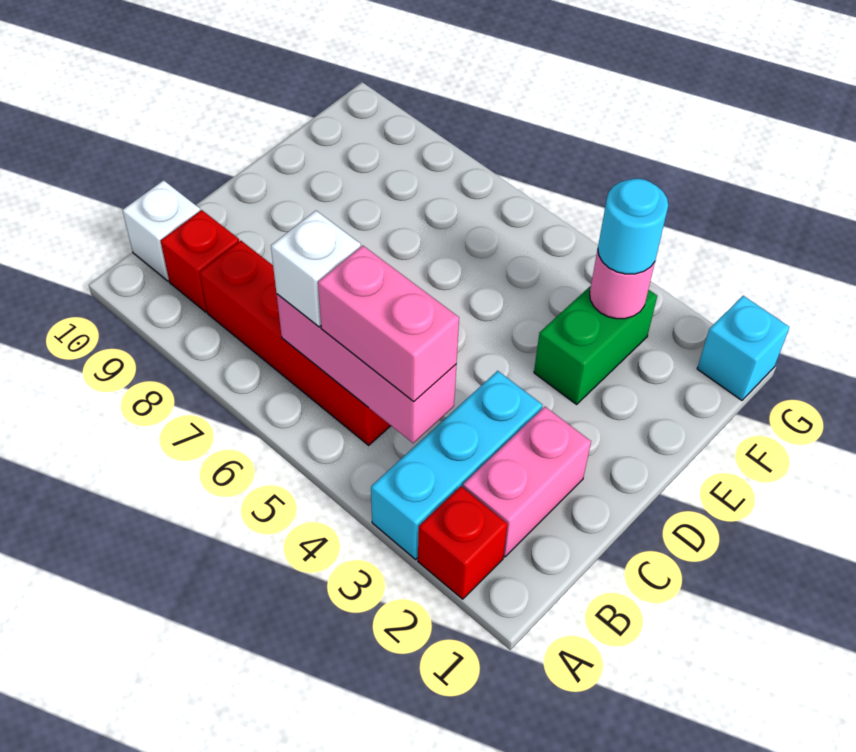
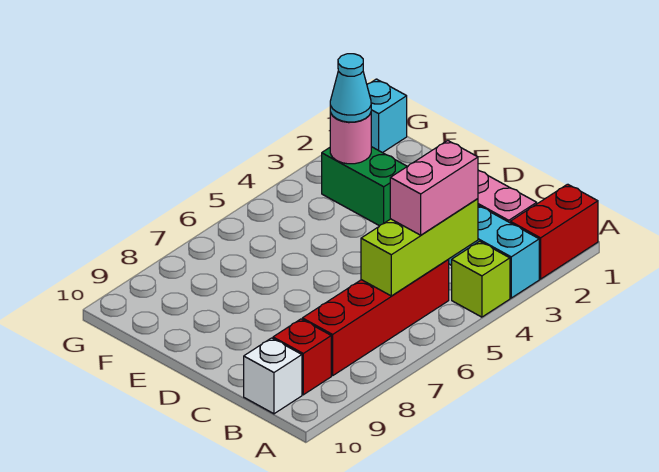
red 1x1 brick [418,486,508,599] -> red 1x2 brick [510,184,598,279]
none -> lime 1x1 brick [452,241,510,317]
pink 1x3 brick [277,294,456,443] -> lime 1x3 brick [361,199,478,296]
white 1x1 brick [271,211,361,327] -> none
cyan 1x1 round brick [598,179,668,274] -> cyan 1x1 cone [330,54,371,122]

